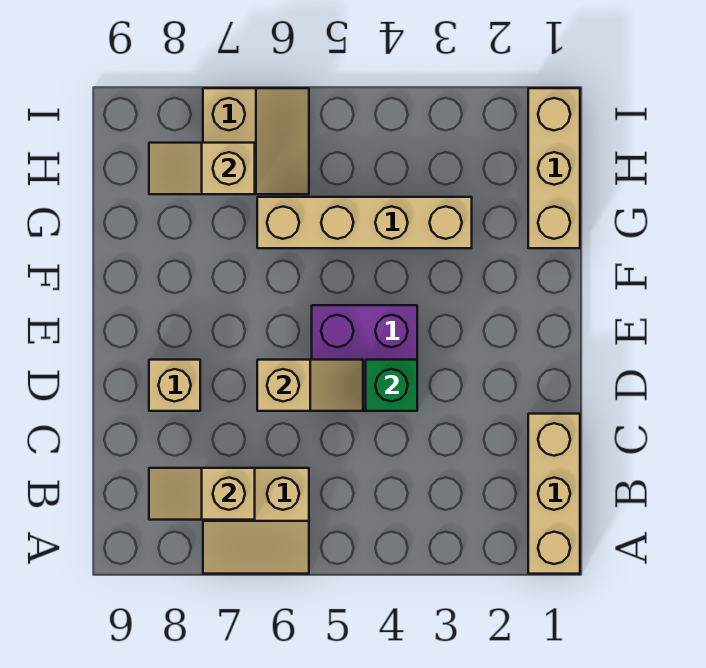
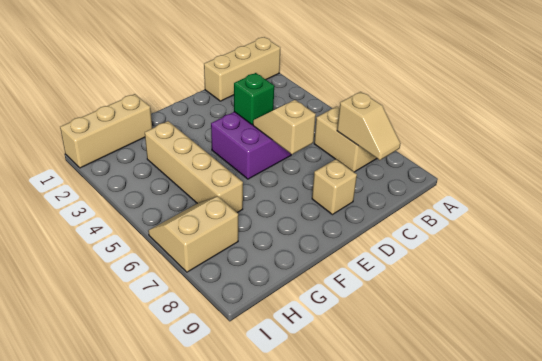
tan 1x2 slope [149,143,255,194] -> none

